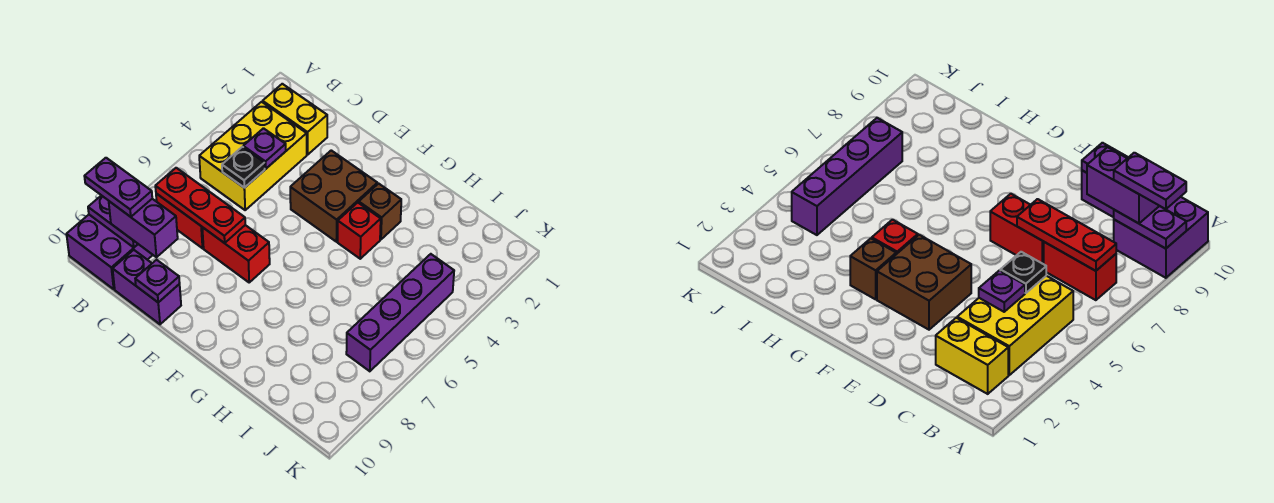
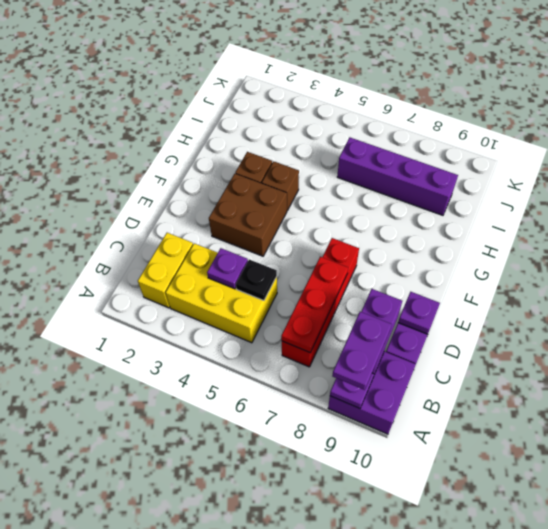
red 1x1 brick [338,203,381,259] -> brown 1x1 brick [262,161,299,211]
purple 1x4 brick [346,254,454,371] -> purple 1x4 brick moved to [337,138,458,215]

